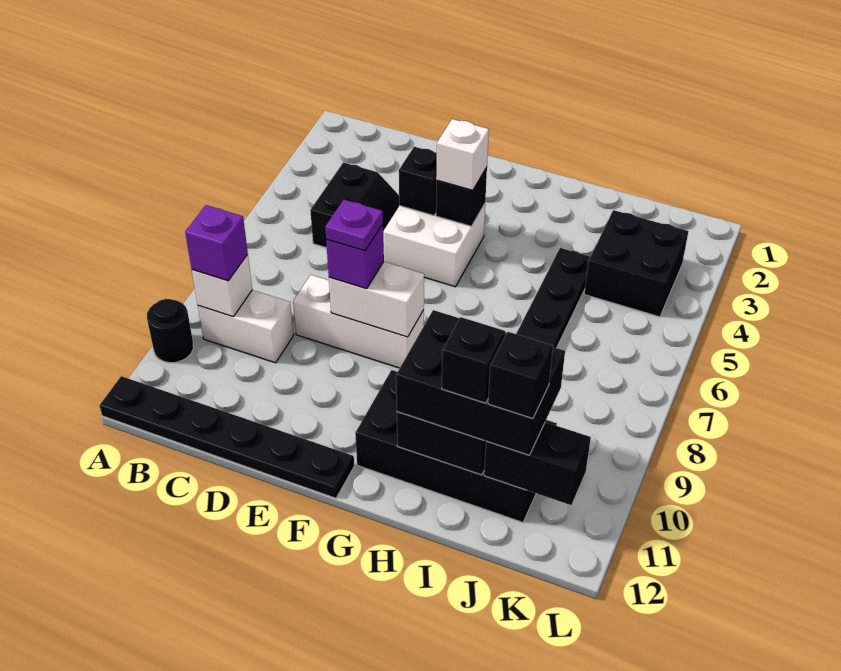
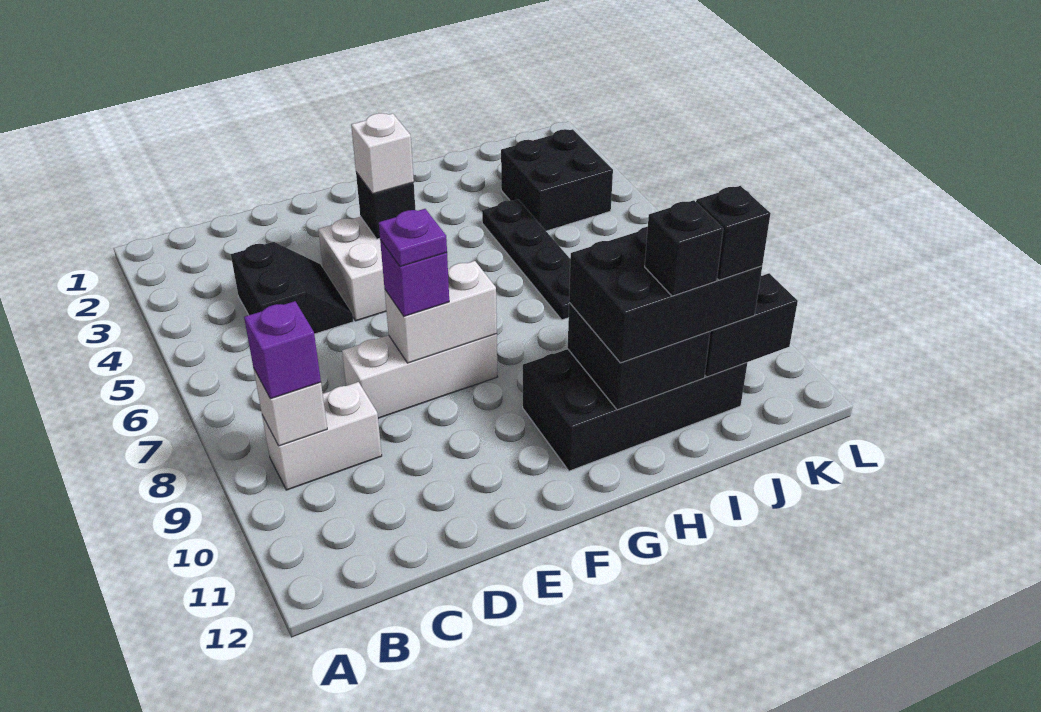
black 1x1 round brick [147,299,193,363] -> none
black 1x6 plate [100,376,354,498] -> none
black 1x1 brick [399,147,437,215] -> none

